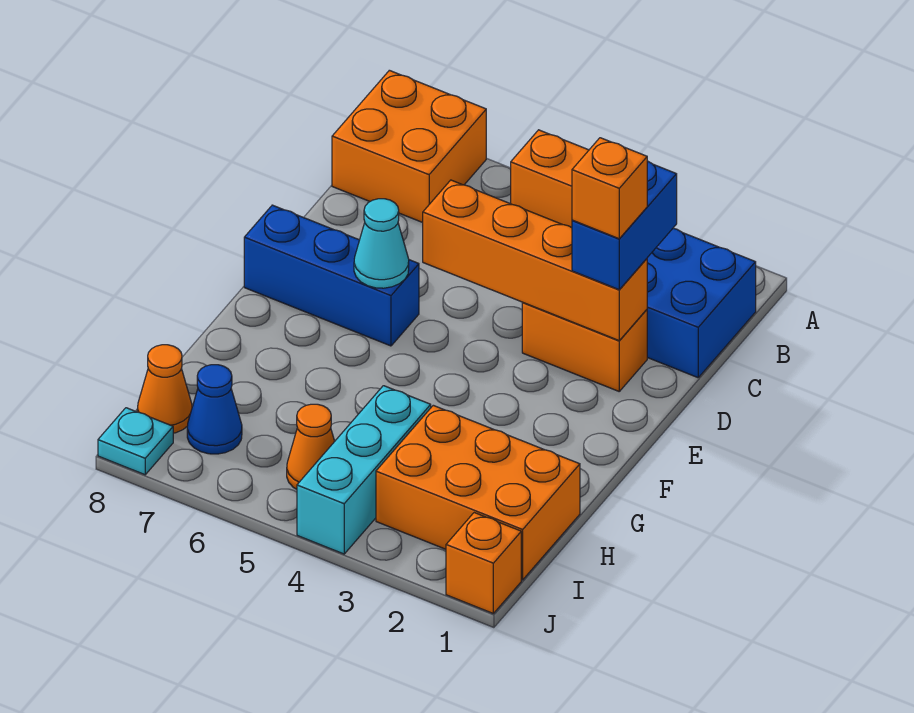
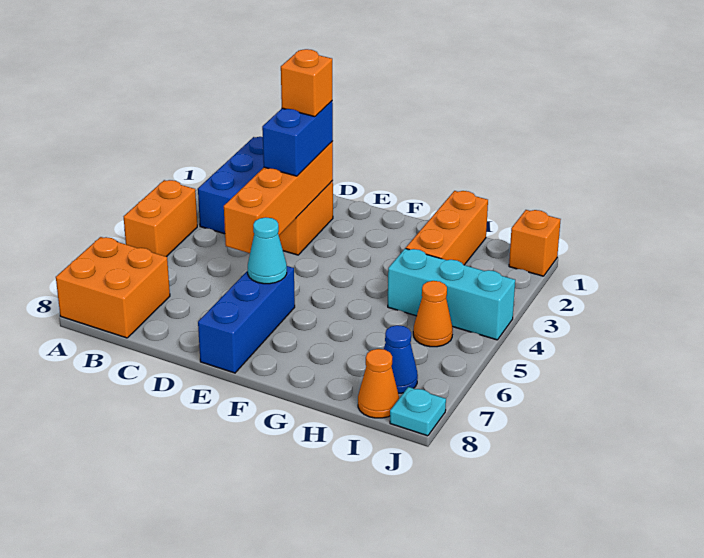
blue 1x2 brick [572,161,677,290] -> blue 1x2 brick turned to [262,101,333,176]
orange 2x3 brick [376,405,580,580] -> orange 1x3 brick [406,191,488,265]

